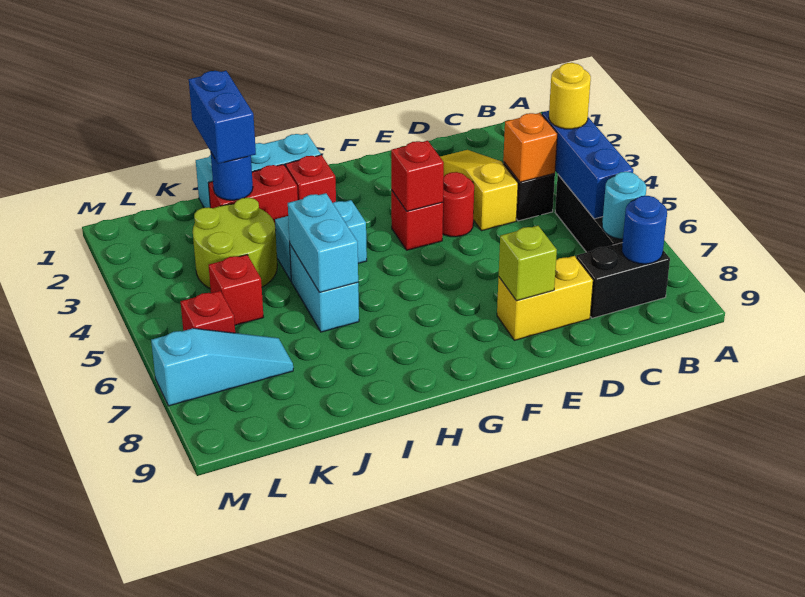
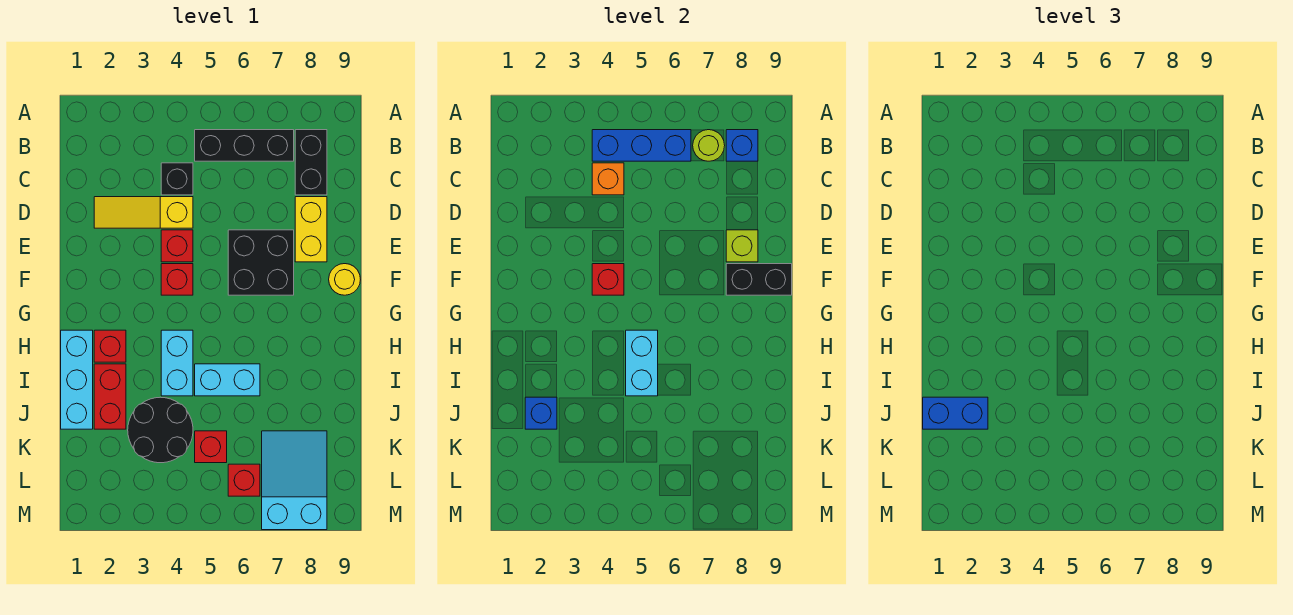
yellow 1x1 round brick [549,63,591,129] -> yellow 1x1 round brick moved to [329,264,360,295]
cyan 1x1 round brick [602,172,646,239] -> lime 1x1 round brick [693,130,725,161]
blue 1x1 round brick [622,196,667,264] -> blue 1x1 brick [726,130,758,161]
red 1x1 round brick [443,172,474,237] -> red 1x1 brick [161,230,193,262]
none -> black 2x2 brick [228,230,294,295]
none -> black 1x2 brick [726,264,792,295]
cyan 1x2 brick [288,193,358,292] -> cyan 1x2 brick turned to [626,330,658,396]
blue 1x1 round brick [211,153,253,200] -> blue 1x1 brick [525,397,557,429]
lime 2x2 round brick [193,198,277,288] -> black 2x2 round brick [128,397,193,463]
cyan 1x3 slope [151,328,293,406] -> cyan 2x3 slope [262,431,327,530]

